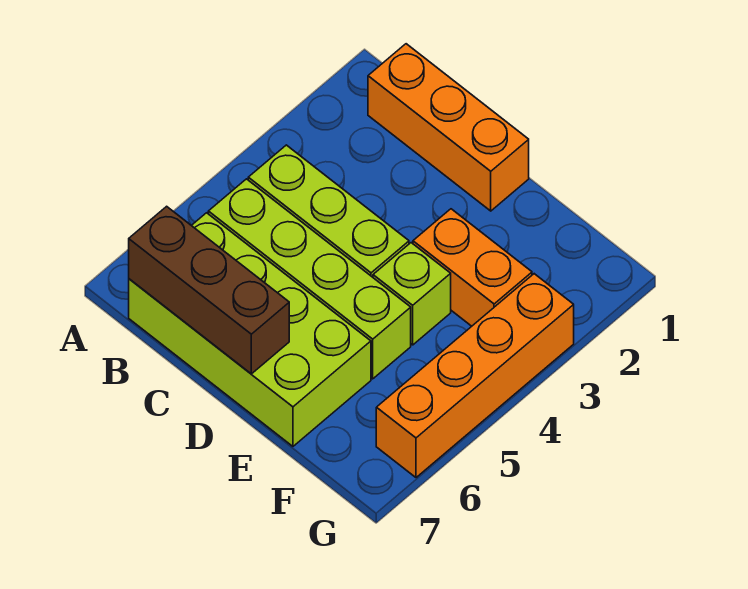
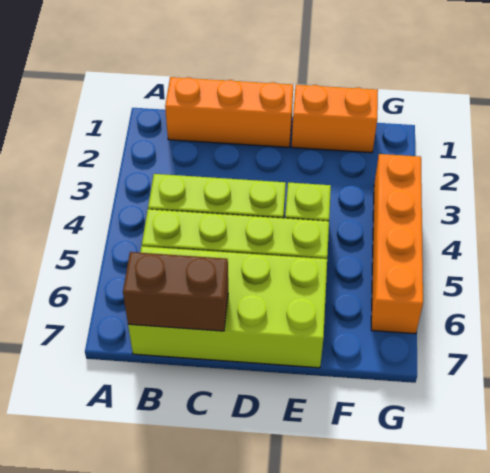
brown 1x3 brick [129,206,289,374] -> brown 1x2 brick [123,252,228,331]
orange 1x2 brick [413,209,532,326] -> orange 1x2 brick moved to [292,85,378,153]

